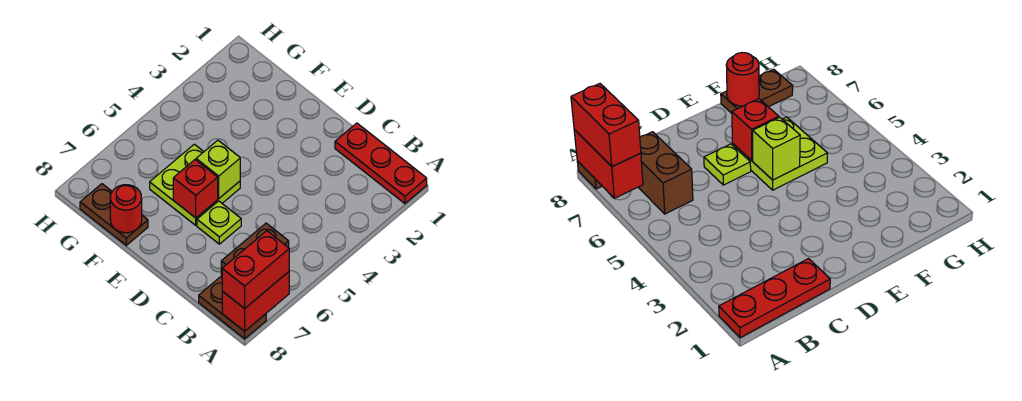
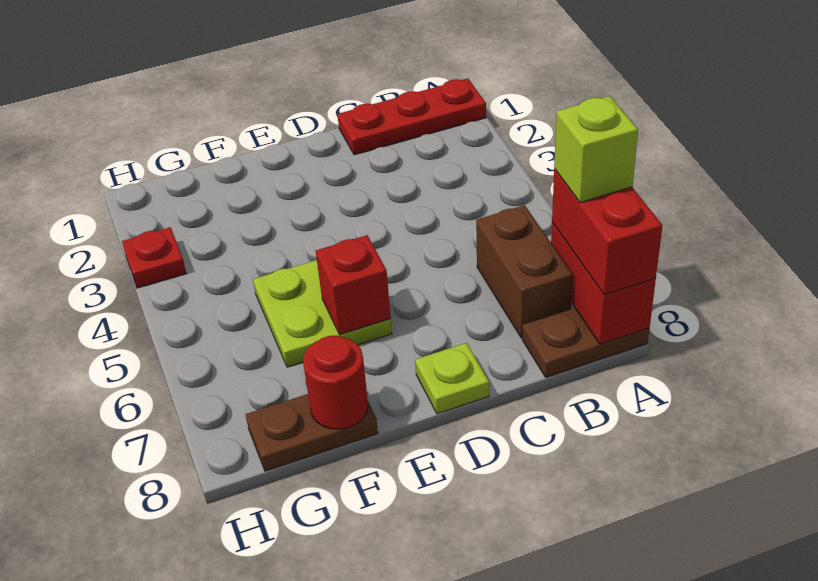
lime 1x1 plate [197,201,241,244] -> lime 1x1 plate moved to [415,343,489,414]
lime 1x1 brick [196,140,240,198] -> lime 1x1 brick moved to [554,96,638,203]
none -> red 1x1 plate [122,227,186,288]

